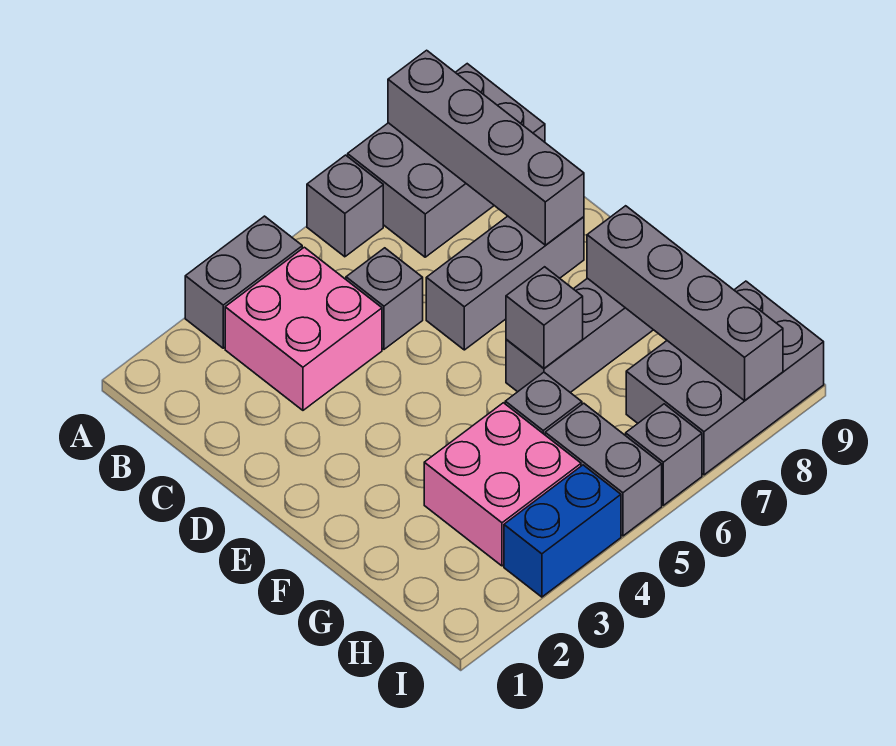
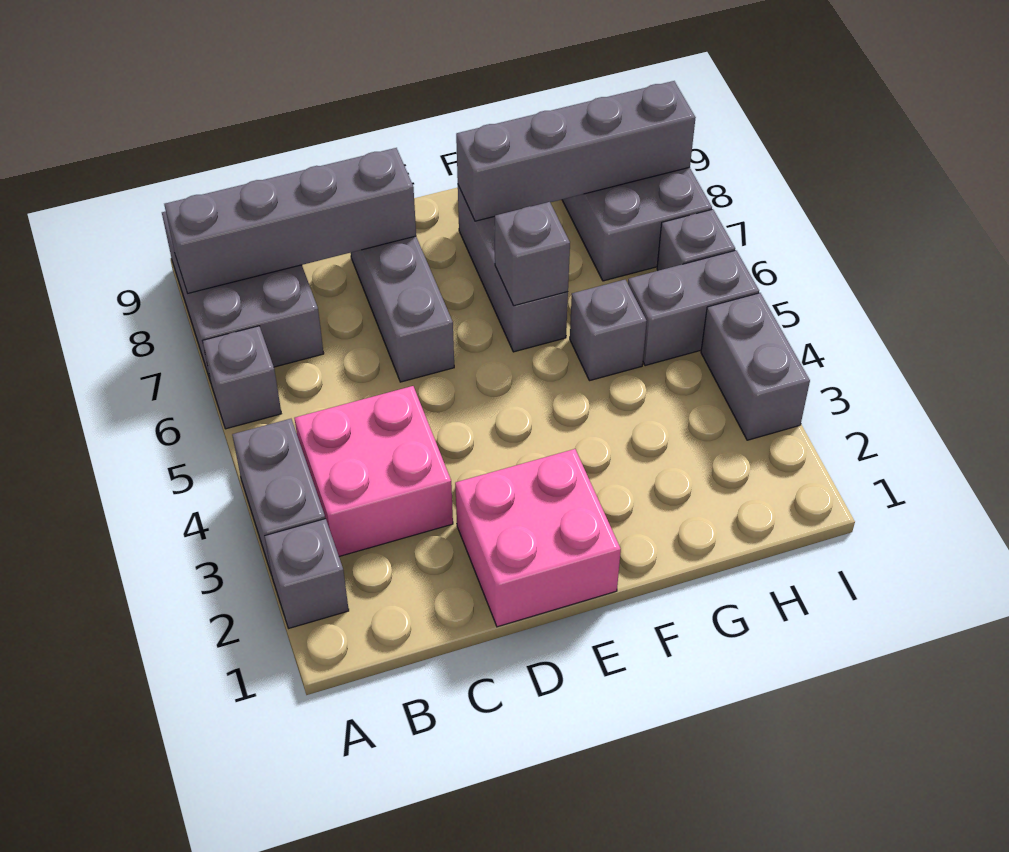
grey 1x1 brick [346,248,423,349] -> grey 1x1 brick moved to [265,519,349,628]
pink 2x2 brick [424,403,581,566] -> pink 2x2 brick moved to [455,449,621,627]
blue 1x2 brick [504,465,621,597] -> grey 1x2 brick [701,293,810,440]

